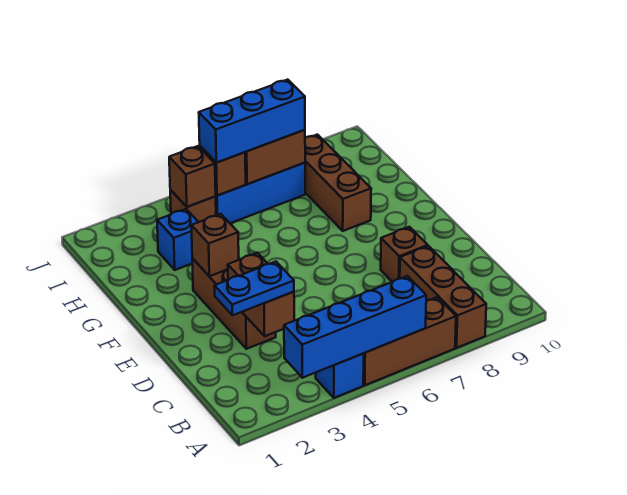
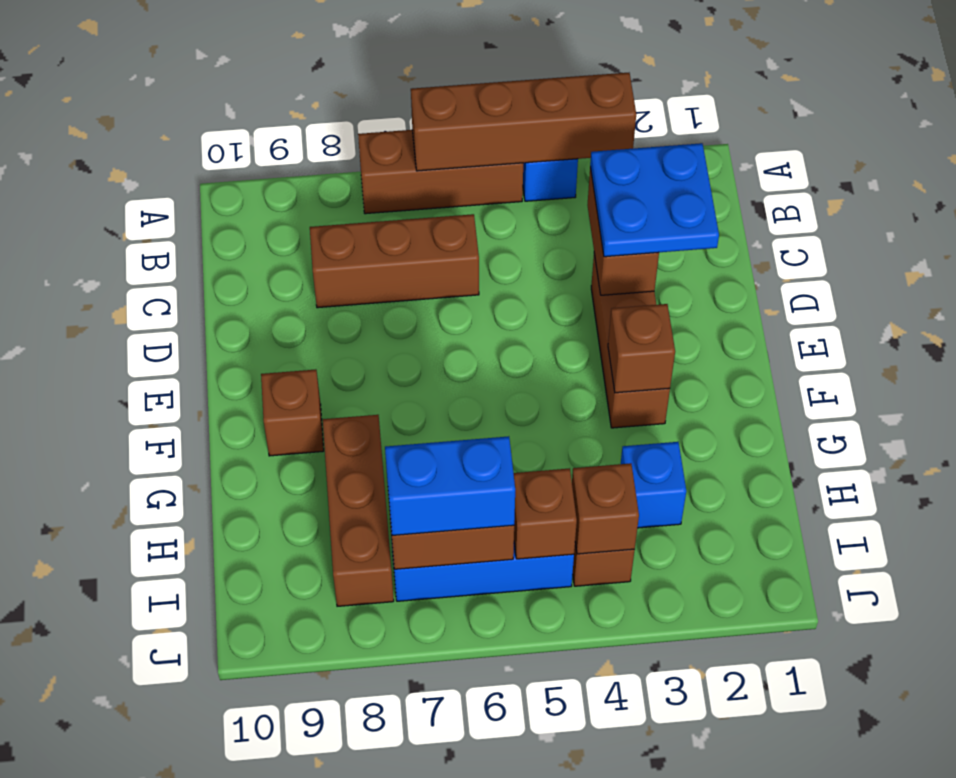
blue 1x4 brick [284,276,426,378] -> brown 1x4 brick [411,73,636,171]
brown 1x3 brick [400,246,486,348] -> brown 1x3 brick turned to [310,214,479,308]
blue 1x2 plate [214,262,294,315] -> blue 2x2 plate [590,143,719,257]
brown 1x1 brick [381,227,428,282] -> brown 1x1 brick moved to [261,370,324,456]
blue 1x3 brick [199,80,305,162] -> blue 1x2 brick [385,436,515,535]

